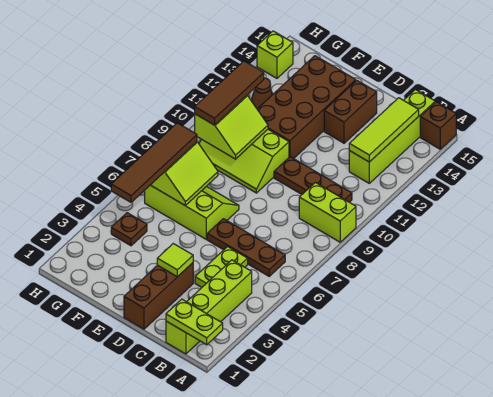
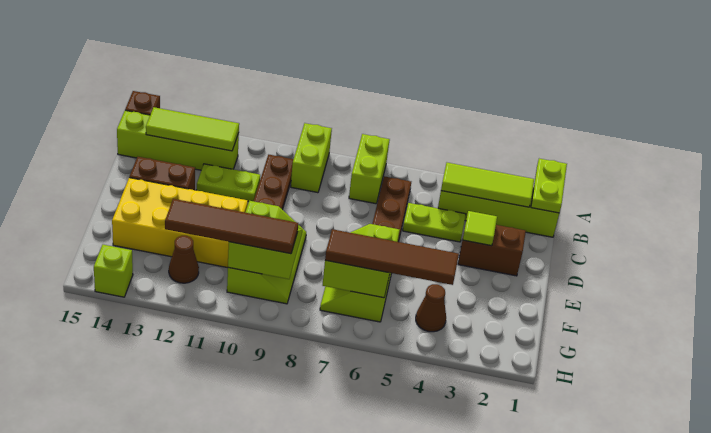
none -> lime 1x2 brick [349,134,390,204]
none -> lime 1x3 tile [441,163,534,207]
none -> lime 1x2 plate [197,164,260,202]
brown 1x3 brick [124,263,193,329] -> brown 1x2 brick [458,225,526,276]
brown 2x4 brick [257,56,356,159] -> yellow 2x4 brick [112,178,248,268]
brown 1x1 plate [111,213,147,246] -> brown 1x1 cone [416,284,446,332]
brown 1x3 tile [195,61,264,125] -> brown 1x4 tile [165,199,298,254]

